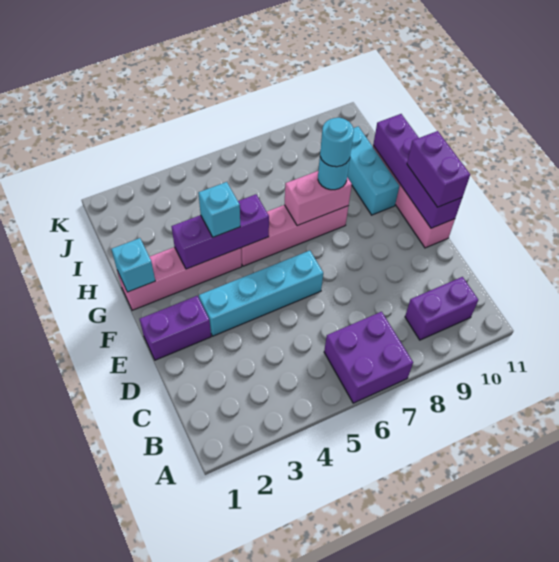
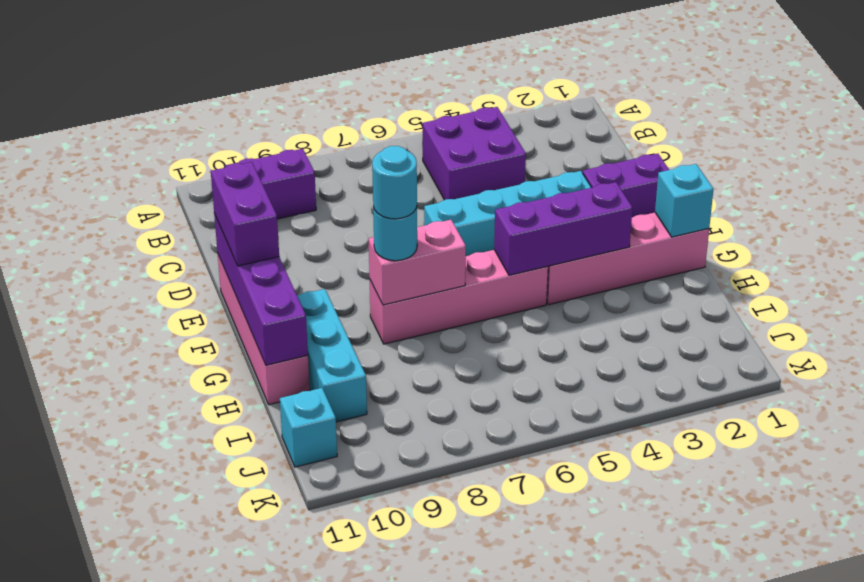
purple 2x2 brick [324,312,413,403] -> purple 2x2 brick moved to [423,107,526,200]
cyan 1x1 brick [198,182,240,237] -> cyan 1x1 brick moved to [280,388,337,467]

